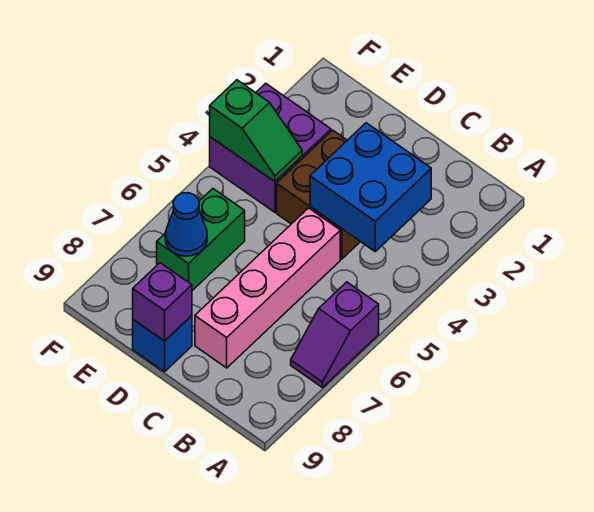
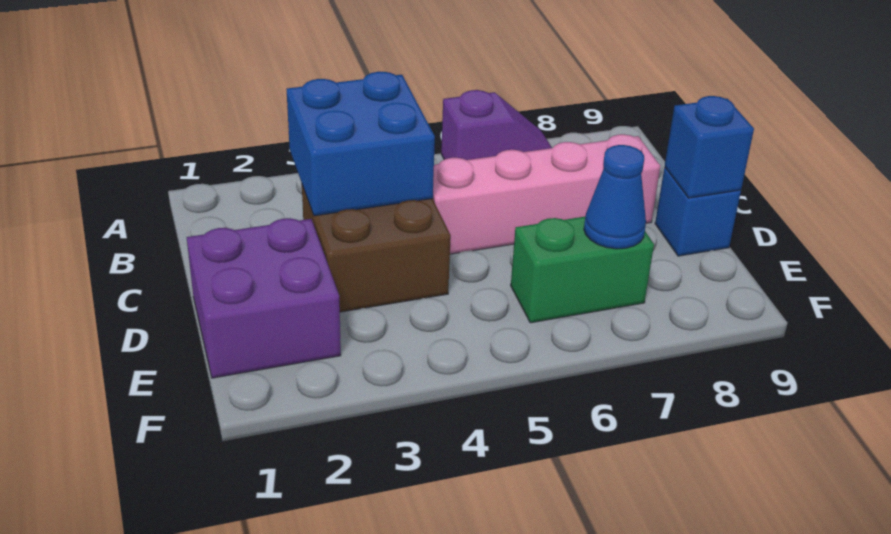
purple 1x1 brick [133,263,192,341] -> blue 1x1 brick [665,96,754,198]
purple 2x2 brick [210,83,331,212] -> purple 2x2 brick moved to [187,218,341,378]
green 1x2 slope [210,80,302,182] -> none

